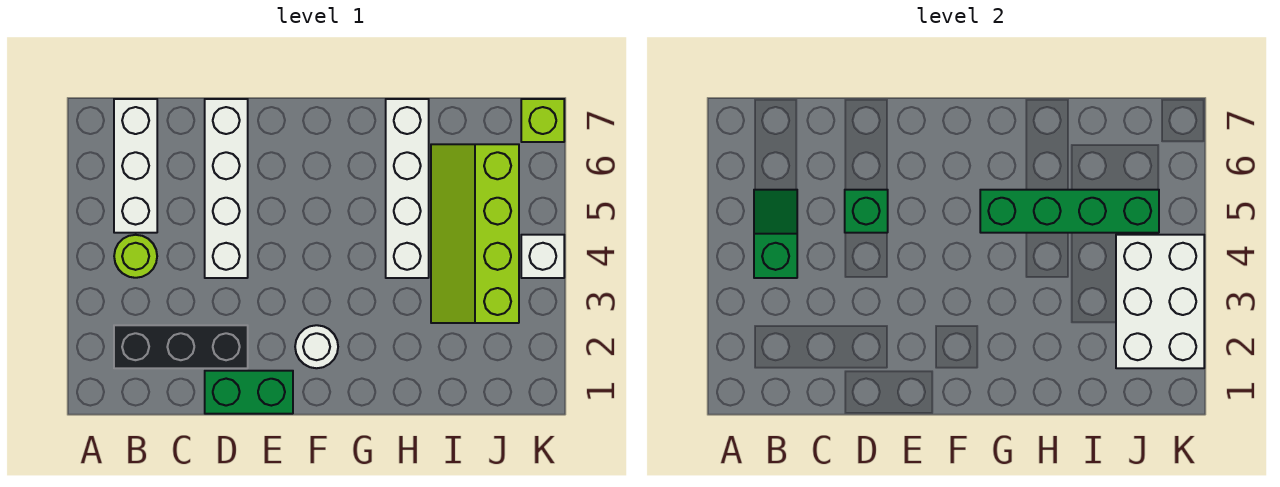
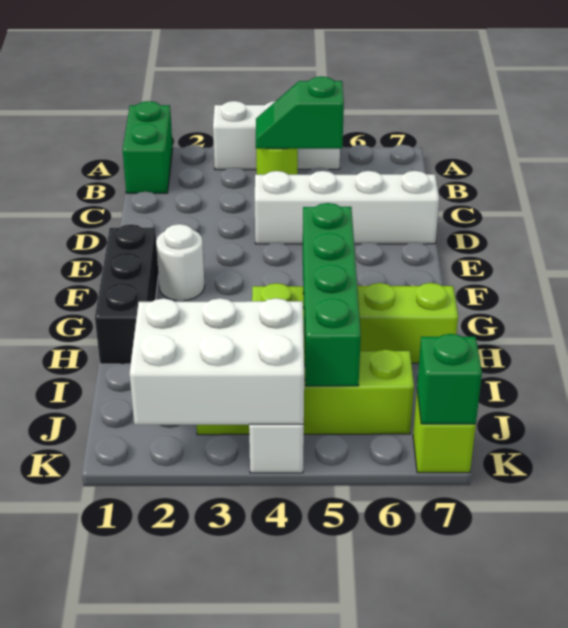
black 1x3 brick [114,325,248,368] -> black 1x3 brick moved to [95,224,158,364]
green 1x2 slope [754,190,797,278] -> green 1x2 slope turned to [256,77,344,149]
white 1x3 brick [114,99,157,233] -> white 1x3 brick moved to [213,101,340,170]
green 1x2 brick [205,371,293,414] -> green 1x2 brick moved to [123,101,173,193]
green 1x1 brick [845,190,888,233] -> green 1x1 brick moved to [417,334,482,424]
white 1x4 brick [386,99,429,278] -> lime 1x4 brick [252,283,458,363]

